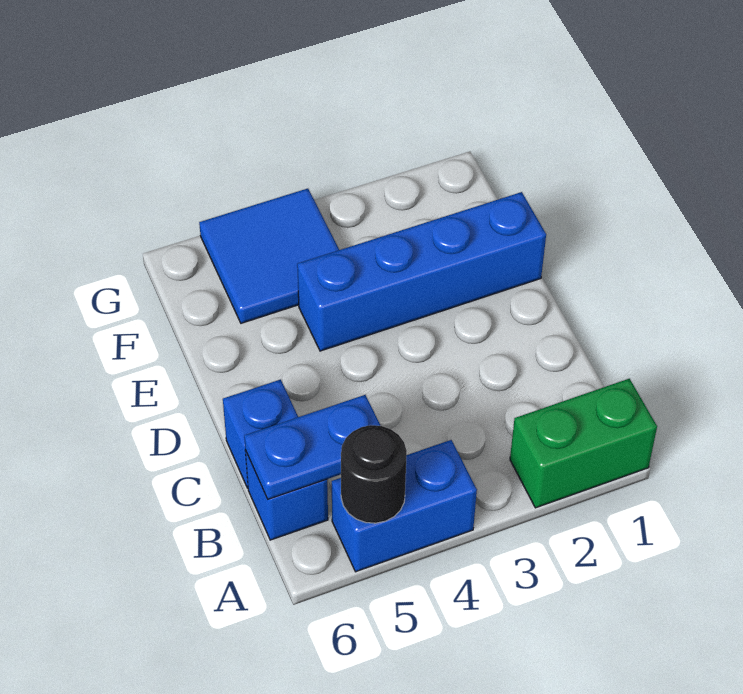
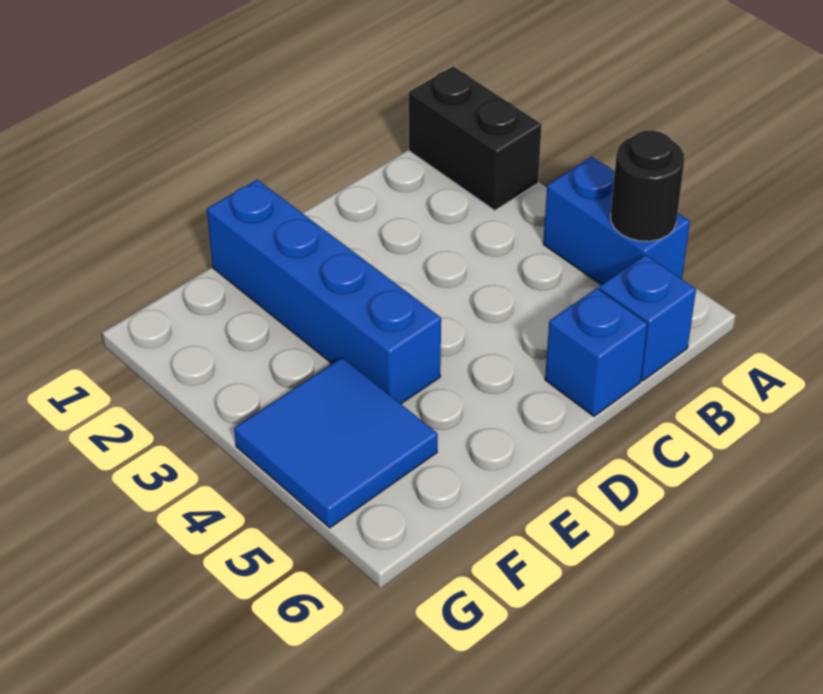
green 1x2 brick [510,379,657,508] -> black 1x2 brick [409,66,542,210]
blue 1x2 plate [244,395,380,499] -> none

